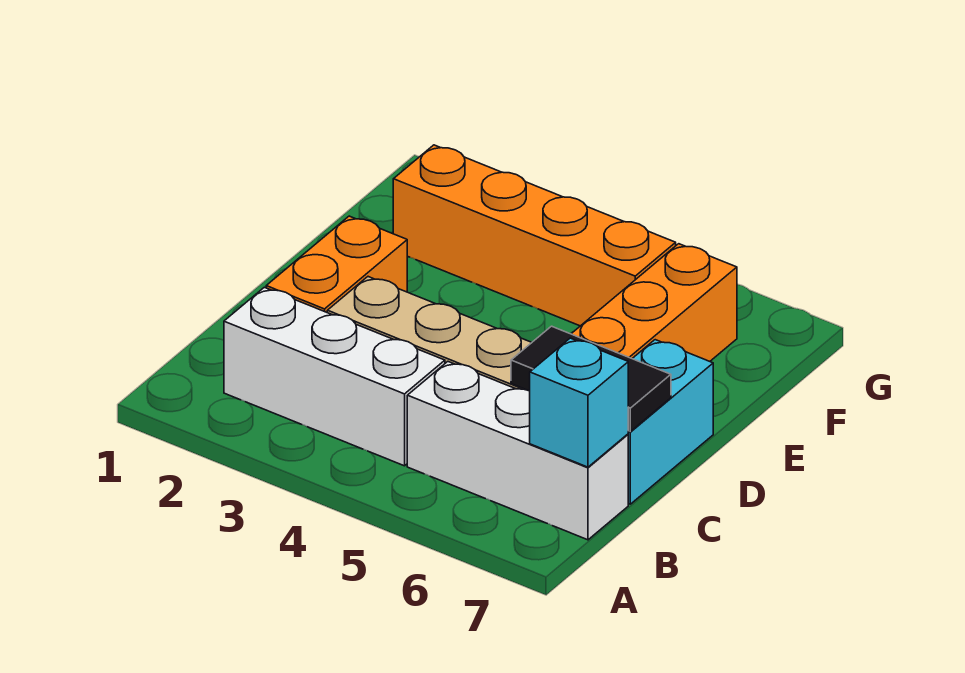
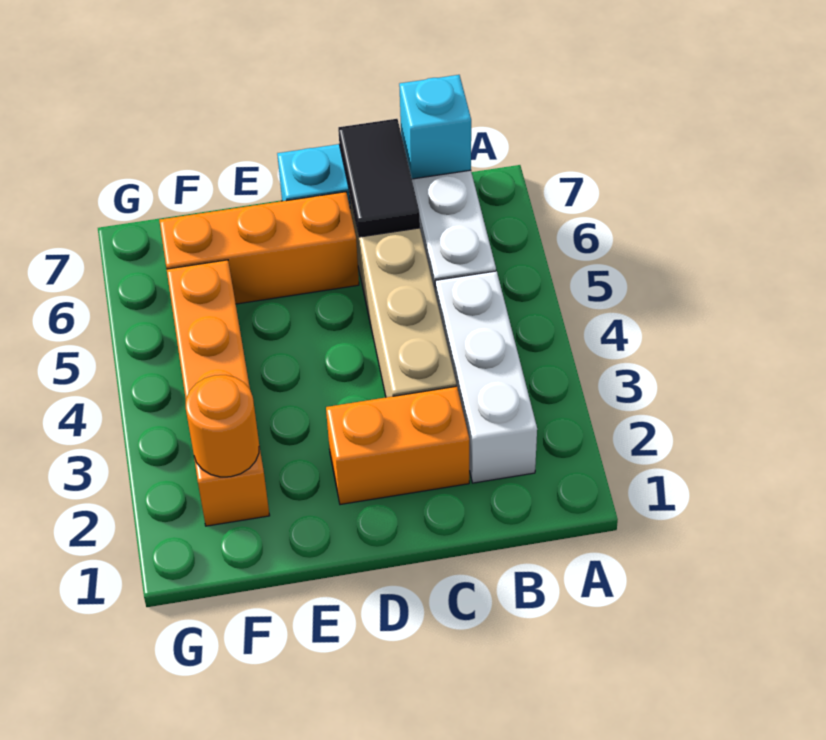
none -> orange 1x1 round brick [186,375,259,477]

